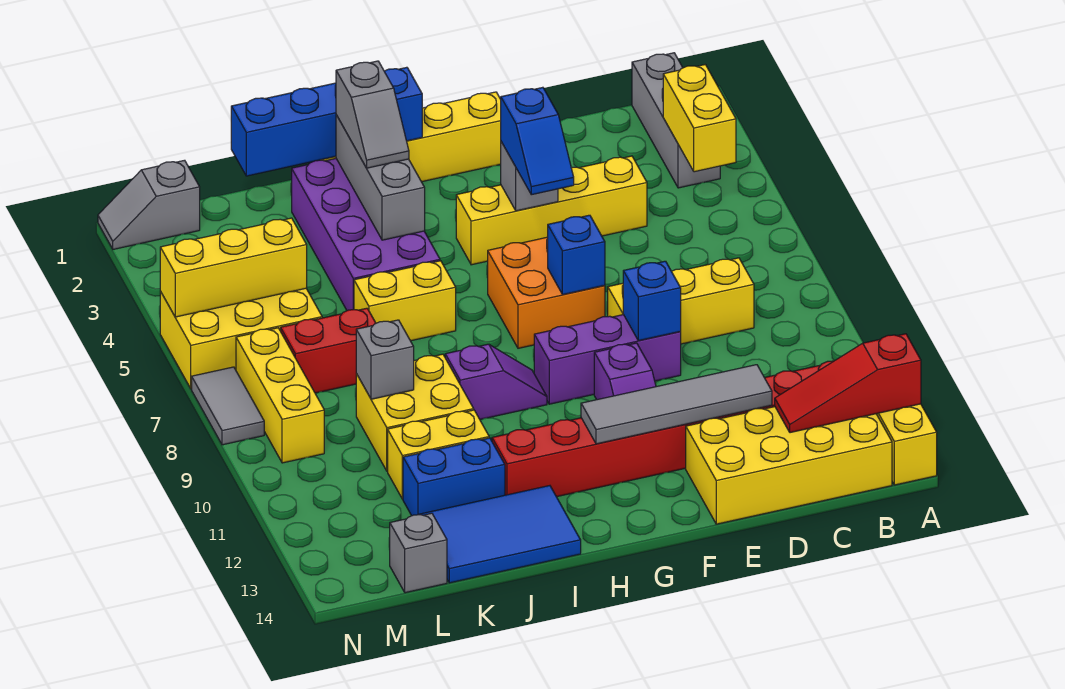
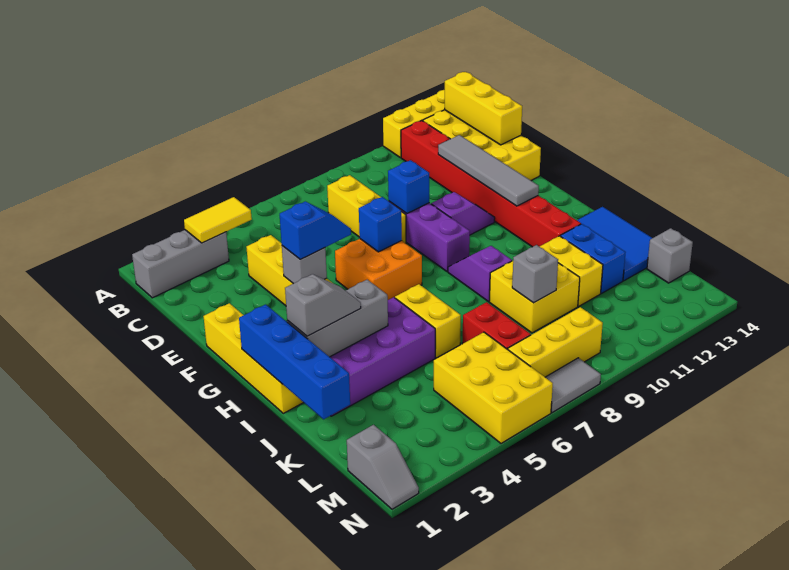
red 1x3 slope [775,334,921,433] -> none
yellow 1x2 brick [663,65,736,172] -> yellow 1x2 tile [184,197,252,243]
yellow 1x3 brick [160,218,307,317] -> yellow 1x3 brick moved to [445,72,522,145]

